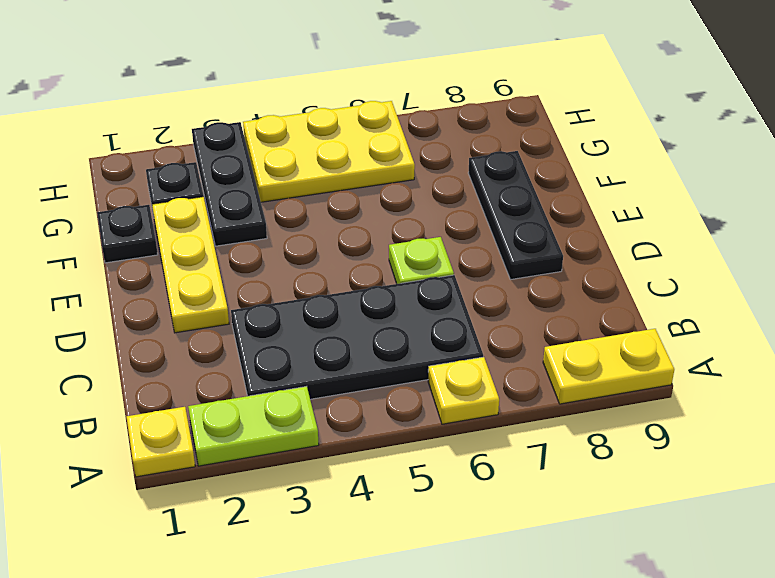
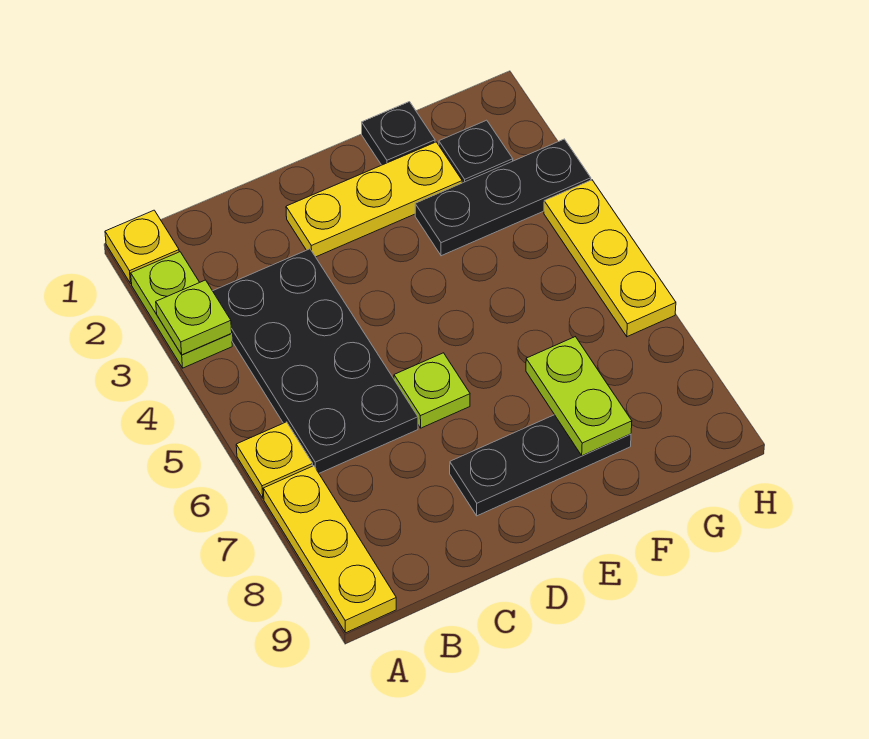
none -> lime 1x1 plate [156,280,232,355]
yellow 1x2 plate [543,329,674,404] -> yellow 1x3 plate [263,466,396,633]
none -> lime 1x2 plate [526,337,632,456]
yellow 2x3 plate [243,101,415,202] -> yellow 1x3 plate [544,180,676,337]

